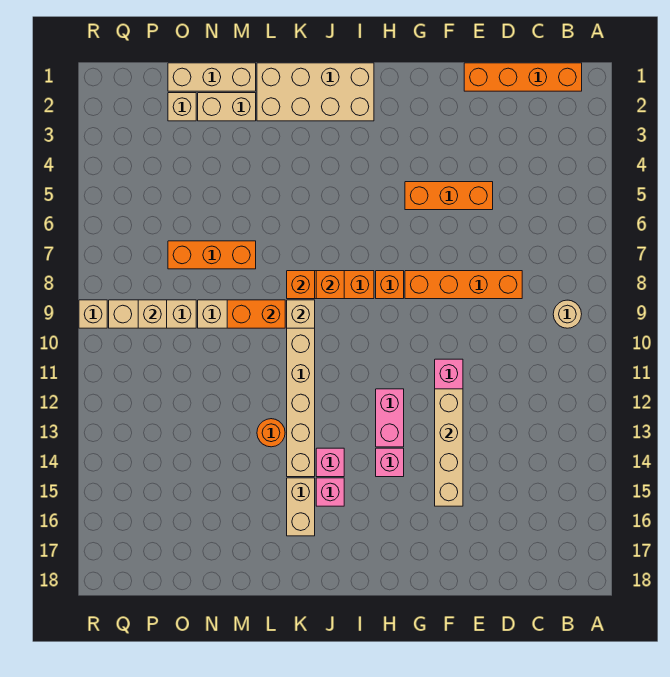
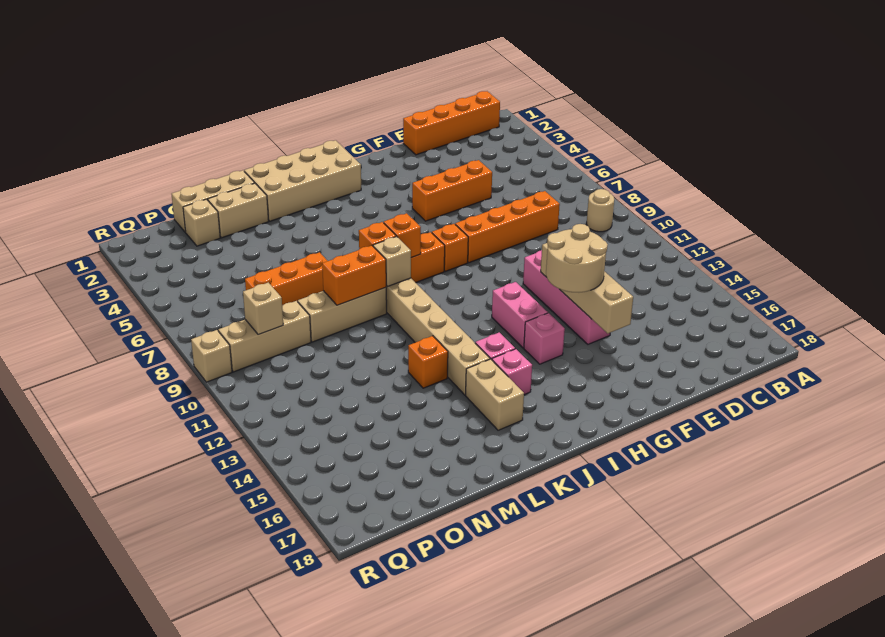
none -> tan 2x2 round brick [546,224,608,292]
orange 1x1 round brick [257,419,285,447] -> orange 1x1 brick [408,336,448,388]

